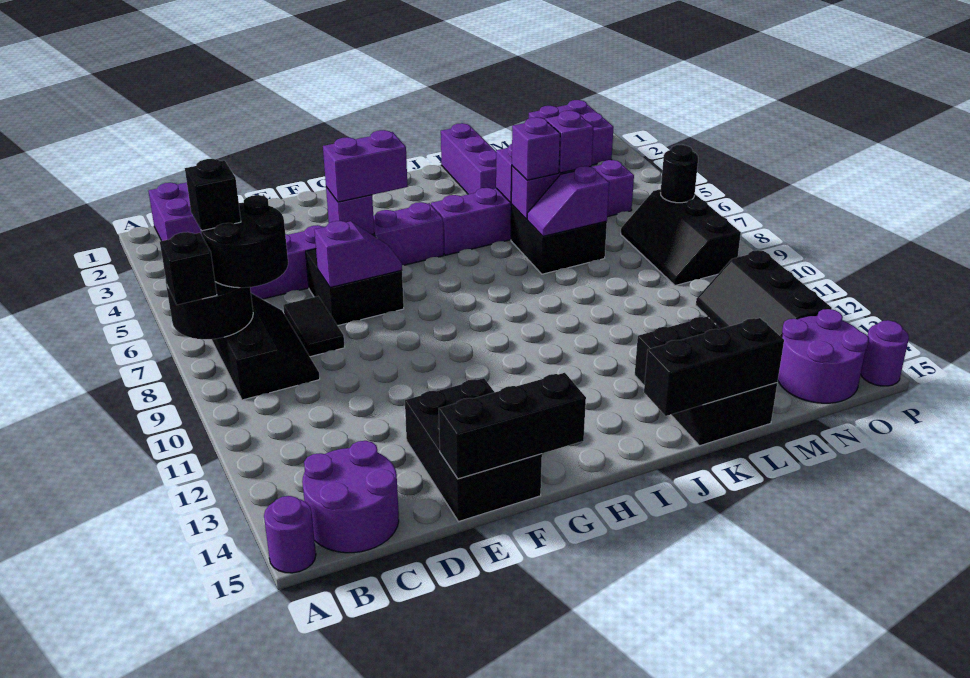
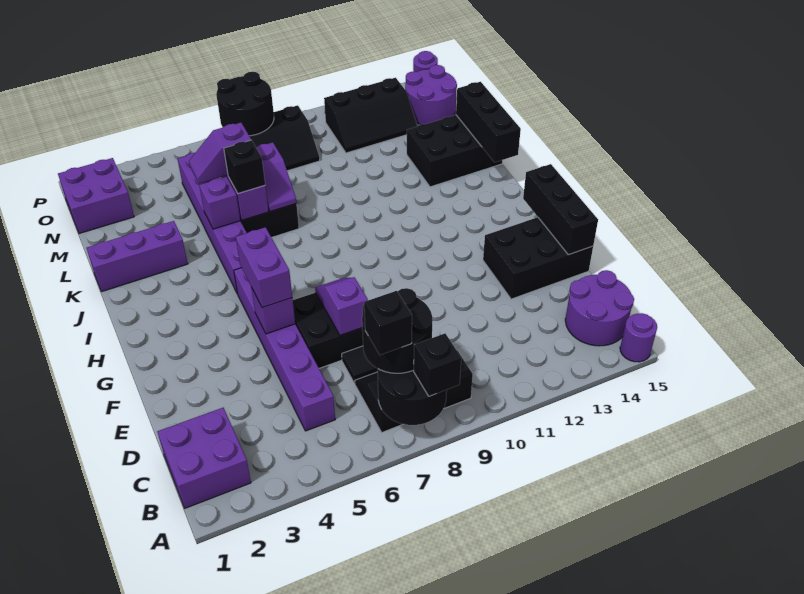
purple 1x1 brick [512,117,560,180] -> black 1x1 brick [224,140,265,193]
black 1x1 round brick [661,145,698,203] -> black 2x2 round brick [216,72,274,136]

